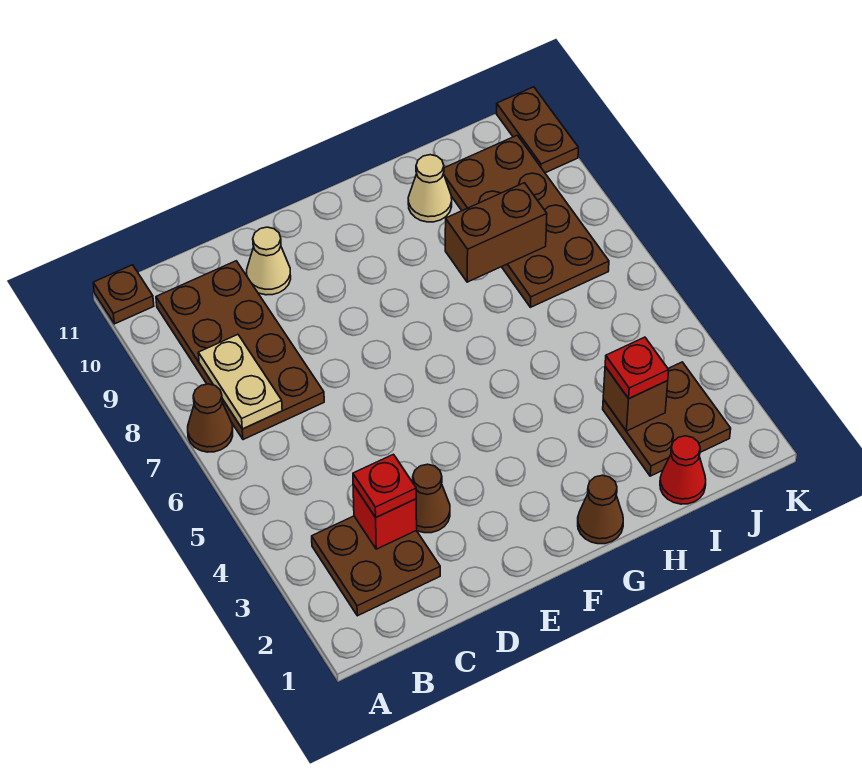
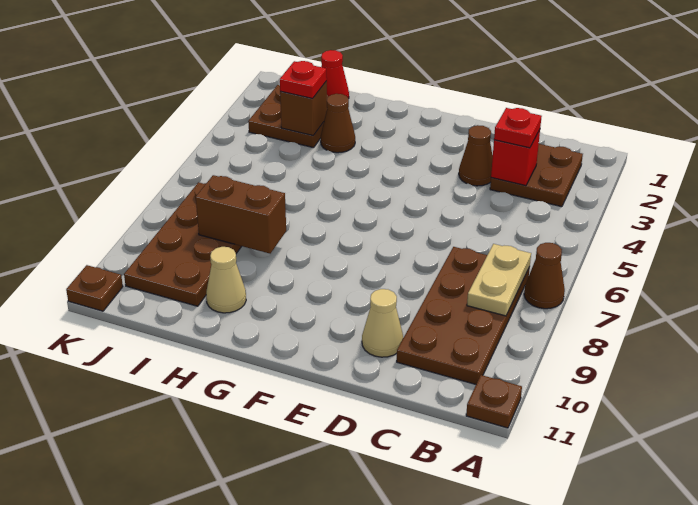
brown 1x1 cone [578,475,623,544] -> brown 1x1 cone moved to [321,94,355,153]
brown 1x2 plate [496,87,578,173] -> brown 1x1 plate [66,265,123,311]

